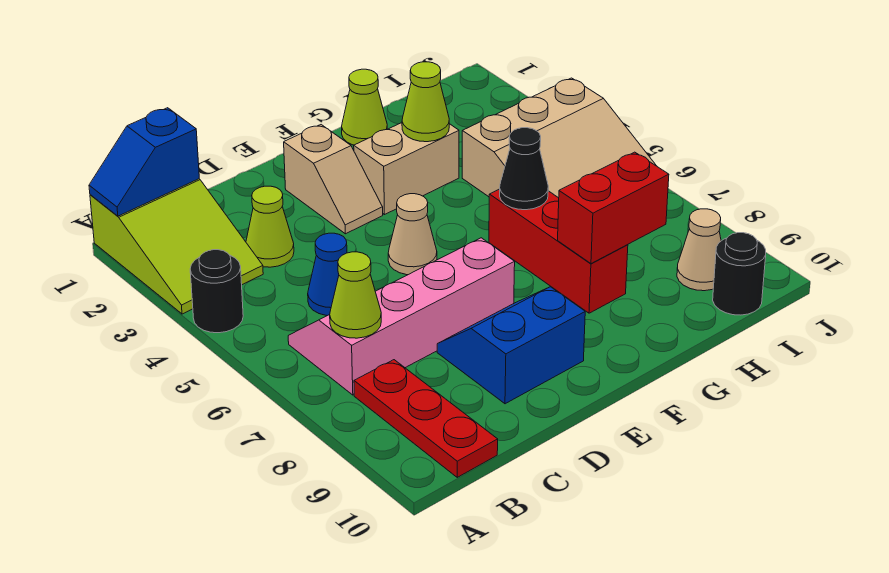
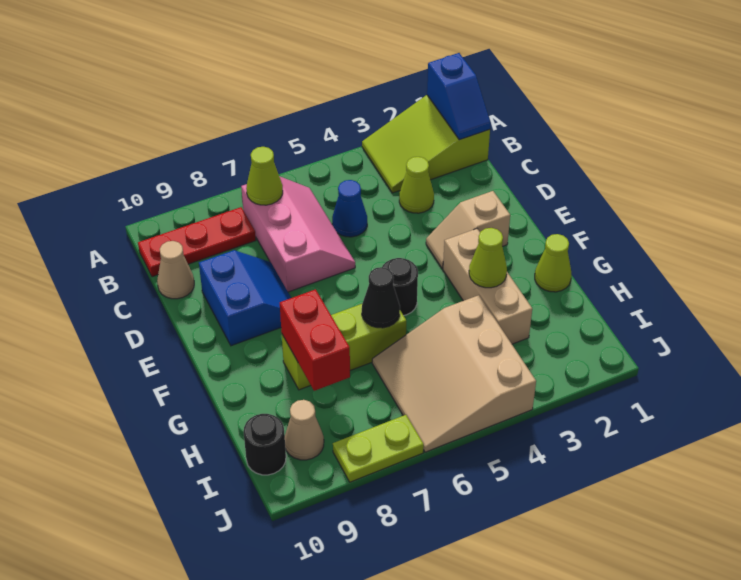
blue 1x2 slope [89,108,199,216] -> blue 1x2 slope turned to [427,53,491,140]
black 1x1 round brick [190,250,243,333] -> black 1x1 round brick moved to [382,258,418,315]
pink 2x4 slope [288,238,515,395] -> pink 2x3 slope [241,176,355,292]
tan 1x1 cone [388,194,437,275] -> tan 1x1 cone moved to [157,241,194,299]
tan 1x2 brick [354,123,459,215] -> tan 1x3 brick [443,229,532,344]
red 1x3 brick [489,189,628,313] -> lime 1x3 brick [282,304,406,390]
none -> lime 1x2 plate [333,415,424,482]

